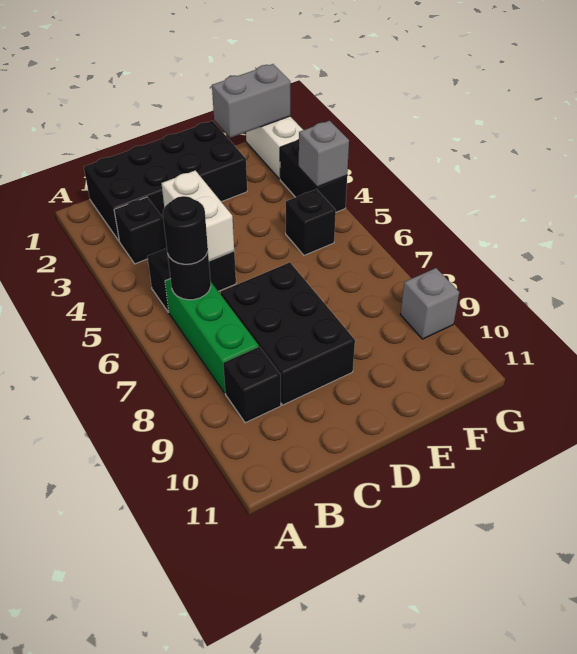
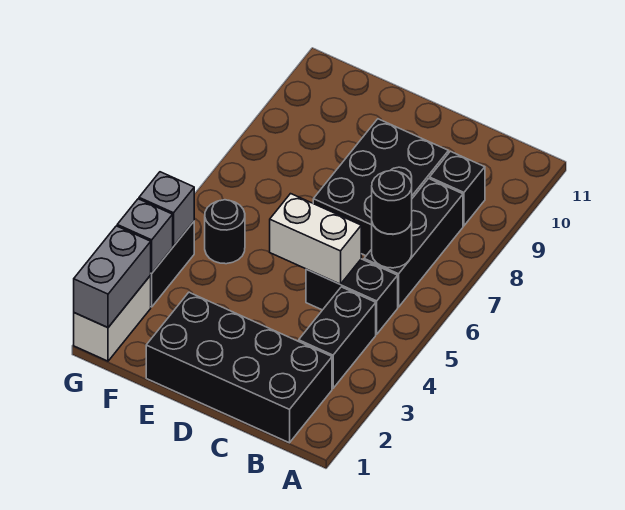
black 1x1 brick [114,197,167,264] -> black 1x2 brick [299,287,376,388]
green 1x3 brick [165,279,259,393] -> black 1x3 brick [364,179,463,307]
white 1x2 brick [161,170,234,261] -> white 1x2 brick turned to [270,194,361,284]
grey 1x2 brick [212,64,290,138] -> grey 1x2 brick turned to [74,226,151,328]
black 1x1 brick [286,189,336,255] -> black 1x1 round brick [205,200,245,264]
grey 1x1 brick [400,268,459,339] -> grey 1x1 brick moved to [117,199,173,273]

